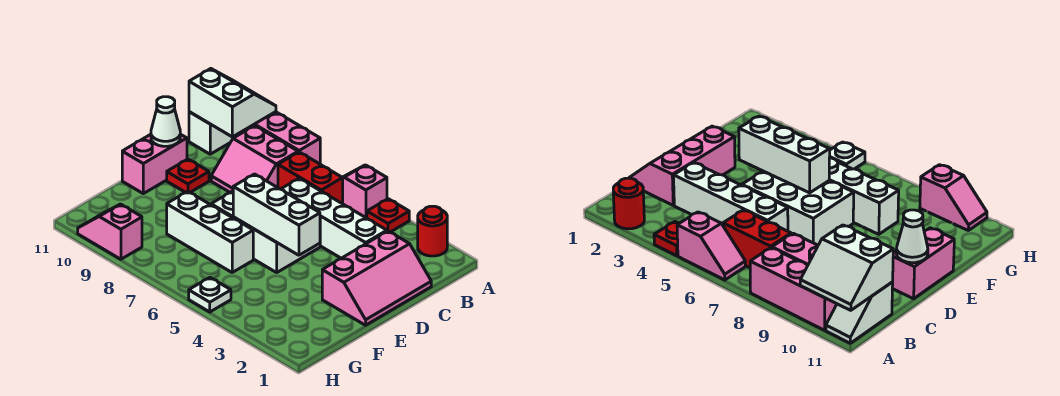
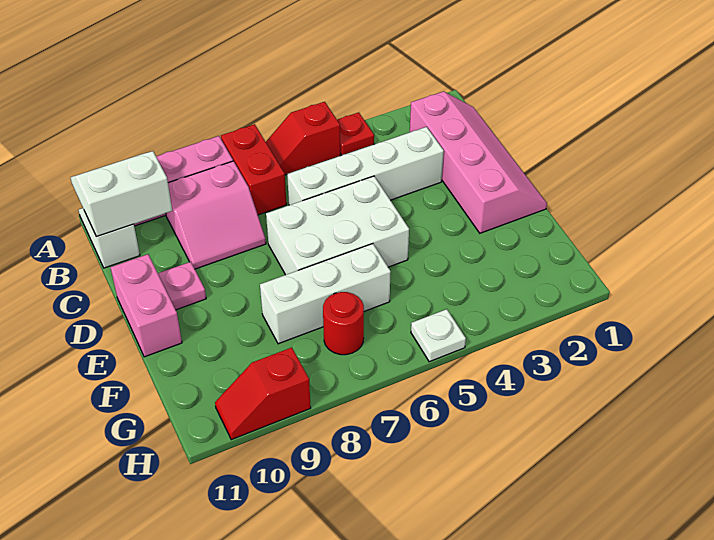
red 1x1 round brick [417,206,447,256] -> red 1x1 round brick moved to [323,292,364,355]
pink 1x2 slope [342,165,387,218] -> red 1x2 slope [266,102,340,175]
red 1x2 brick [278,152,343,204] -> red 1x2 brick turned to [221,124,287,215]
pink 2x3 slope [322,231,431,325] -> pink 2x4 slope [410,91,547,233]
red 1x1 plate [167,159,209,192] -> pink 1x1 plate [158,262,206,310]
white 1x1 cone [151,97,180,146] -> none
white 1x3 brick [233,174,320,255] -> none
pink 1x2 slope [78,204,142,259] -> red 1x2 slope [215,348,311,440]

